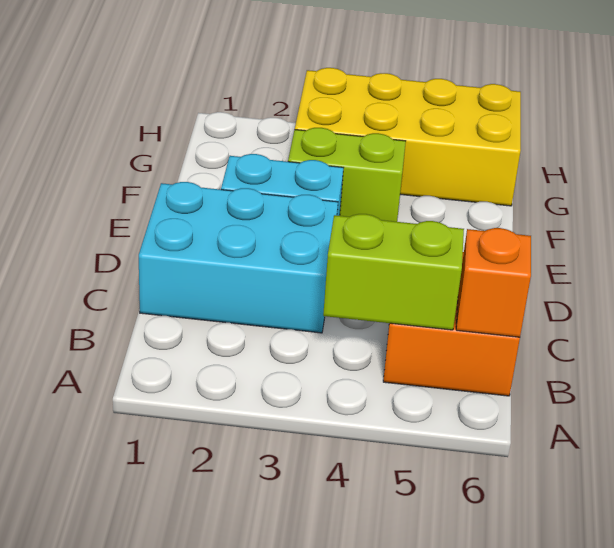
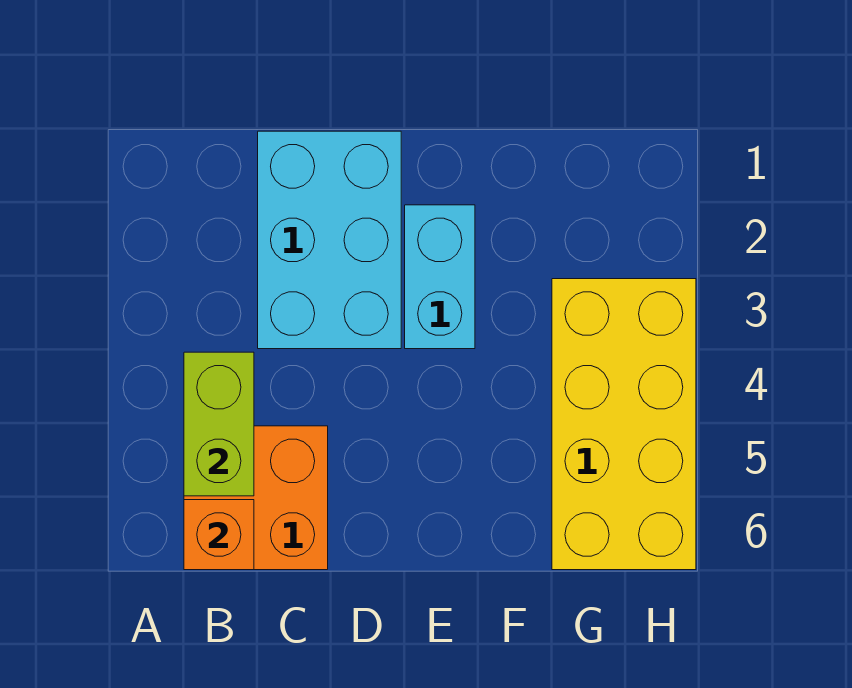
lime 1x2 brick [288,128,406,222] -> none

